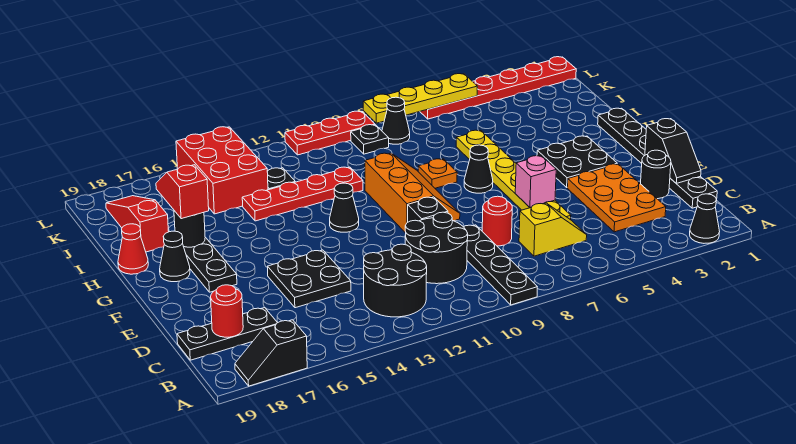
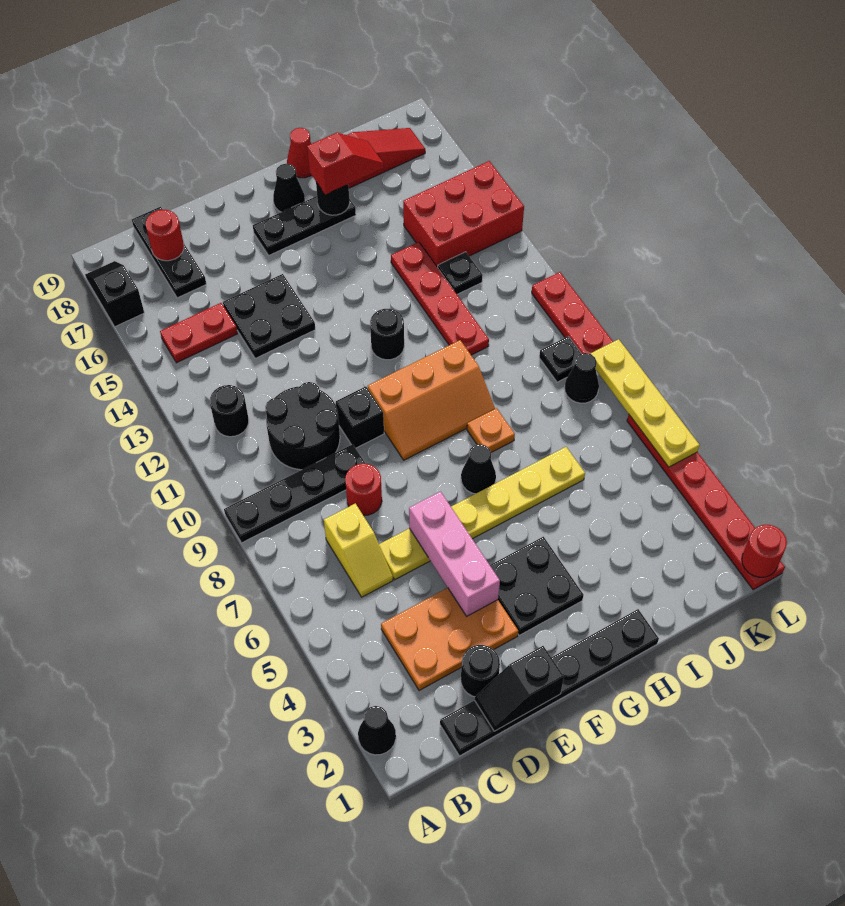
black 2x2 round brick [364,244,427,317] -> black 1x1 round brick [210,385,249,437]
none -> red 1x2 plate [160,303,238,363]
pink 1x1 brick [515,156,556,208] -> pink 1x3 brick [409,492,500,616]
black 1x1 cone [330,183,359,232] -> black 1x1 round brick [370,309,404,360]
none -> red 1x1 round brick [742,525,787,577]

